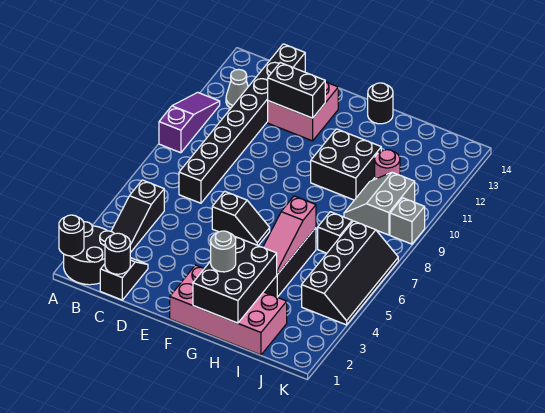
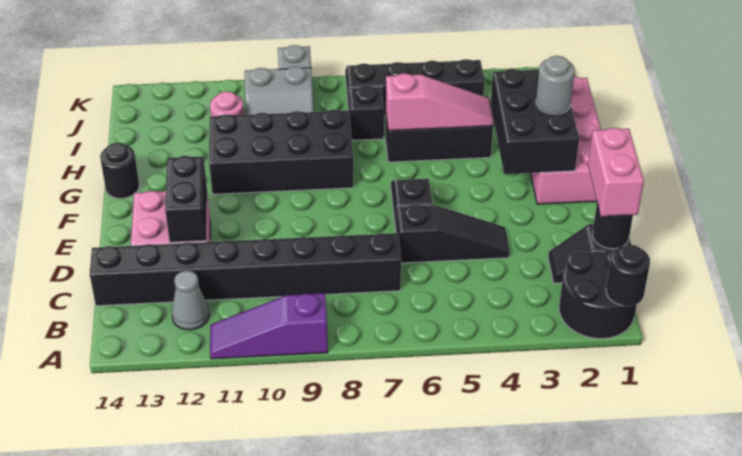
black 1x3 slope [111,180,164,253] -> black 1x3 slope moved to [397,205,509,263]
none -> pink 1x2 brick [588,128,644,216]
black 2x3 brick [193,236,277,323] -> black 2x3 brick turned to [491,69,579,174]
black 2x2 brick [311,129,381,200] -> black 2x4 brick [209,110,353,194]

